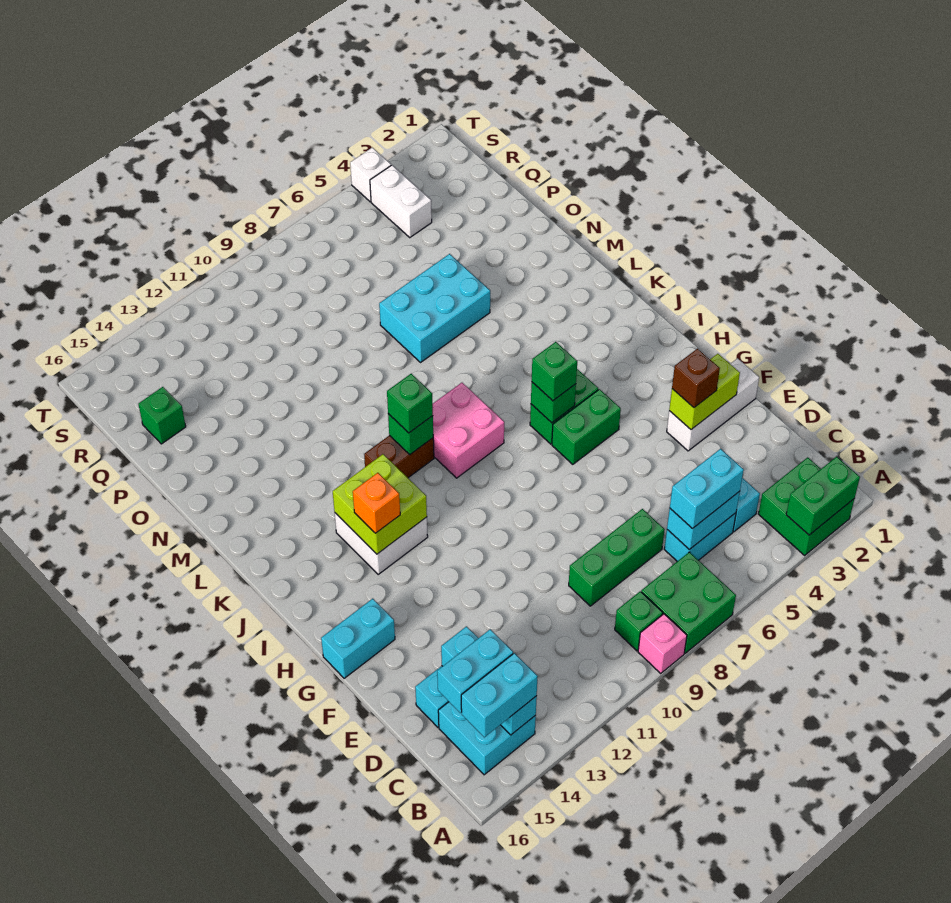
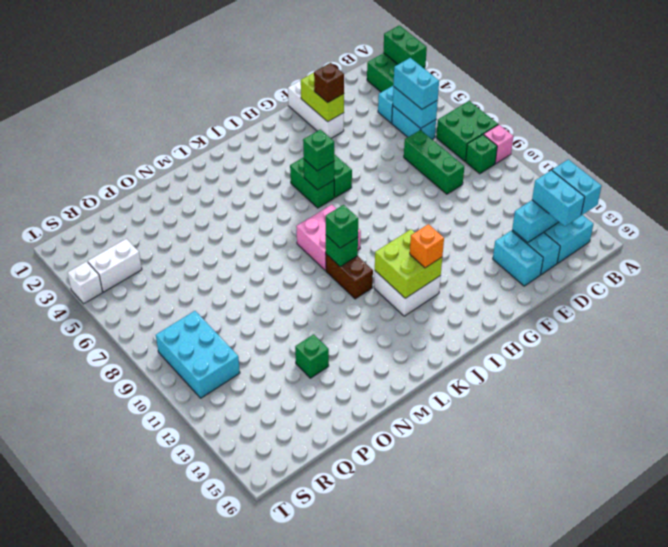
cyan 1x2 brick [321,599,395,678] -> cyan 1x2 brick moved to [493,231,543,286]
cyan 2x3 brick [379,254,490,363] -> cyan 2x3 brick moved to [156,311,240,398]
green 1x1 brick [138,387,186,444] -> green 1x1 brick moved to [295,334,329,378]

